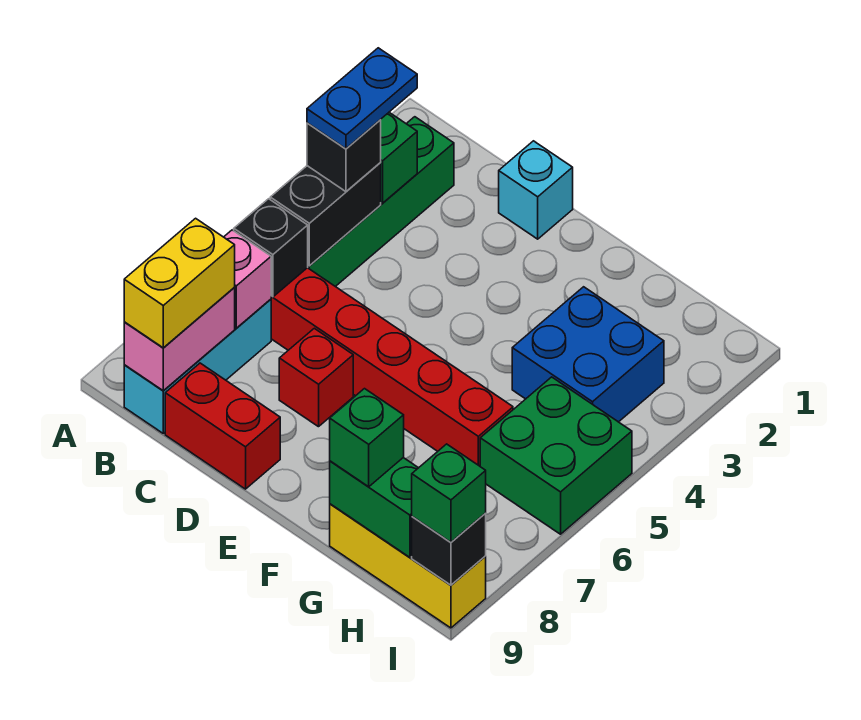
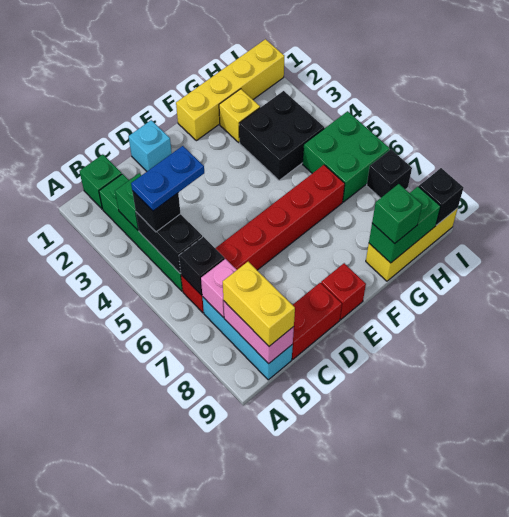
blue 1x2 plate [307,48,417,149] -> blue 1x2 plate turned to [131,146,204,211]
red 1x1 brick [279,328,353,427] -> red 1x1 brick moved to [321,263,366,320]
none -> yellow 1x4 brick [176,39,284,141]
none -> yellow 1x1 brick [219,89,260,142]
blue 2x2 brick [512,287,664,422] -> black 2x2 brick [239,91,324,180]
none -> black 1x1 brick [367,149,412,198]
green 1x1 brick [412,444,486,542] -> green 1x1 brick moved to [79,154,122,209]

